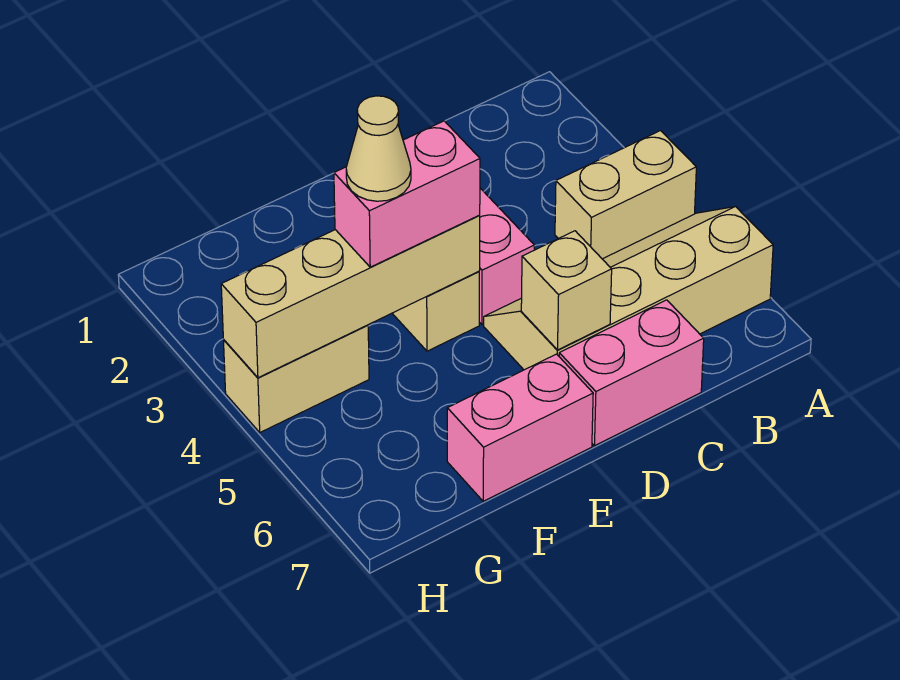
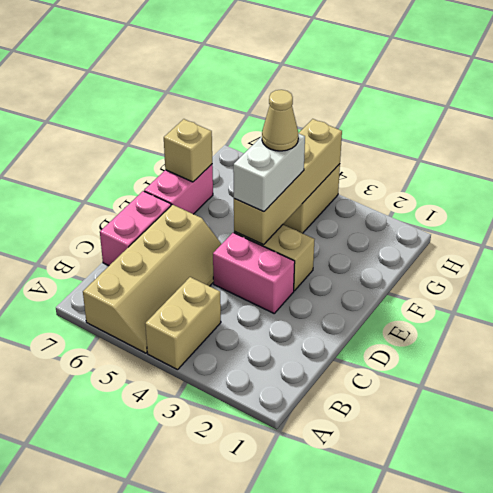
tan 1x1 brick [521,231,612,350] -> tan 1x1 brick moved to [164,119,212,182]
pink 1x2 brick [334,121,480,267] -> white 1x2 brick [233,134,305,212]

